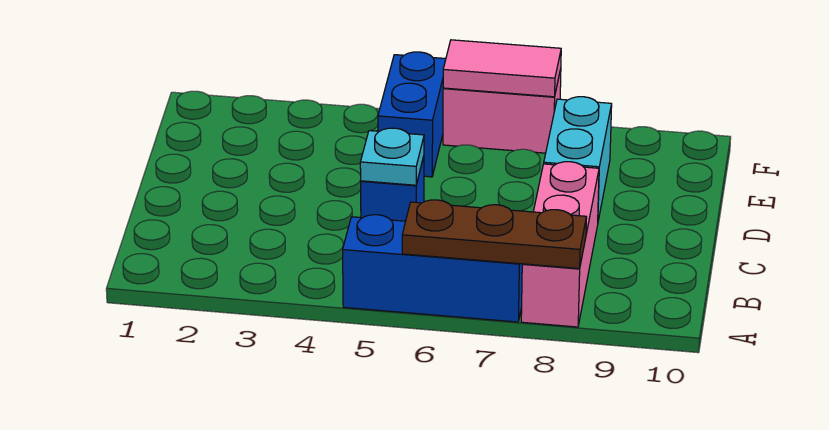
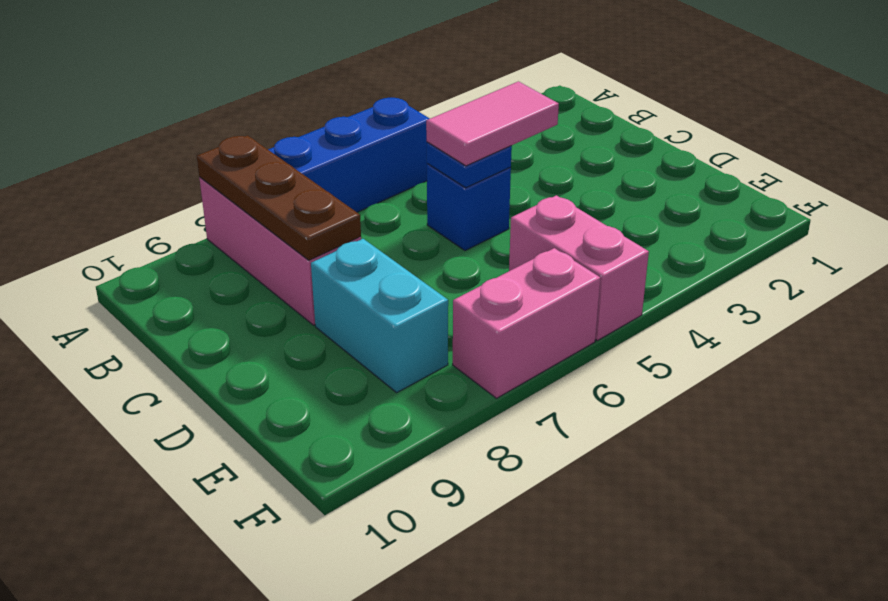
brown 1x3 plate [402,200,587,269] -> brown 1x3 plate turned to [197,135,361,260]
cyan 1x1 plate [360,128,424,185] -> blue 1x1 plate [427,142,512,188]
blue 1x2 brick [378,52,446,177] -> pink 1x2 brick [509,195,649,340]
pink 1x2 tile [443,40,561,97] -> pink 1x2 tile moved to [426,81,559,166]

